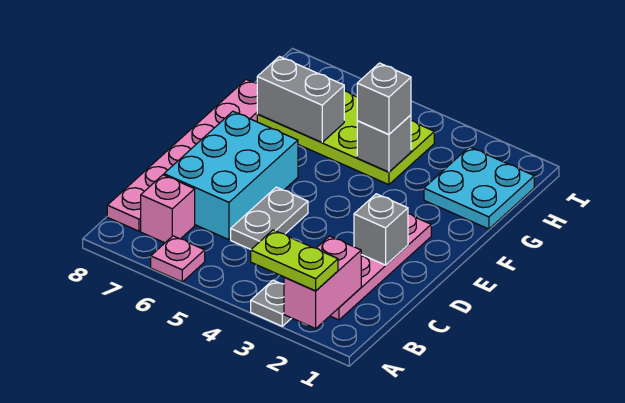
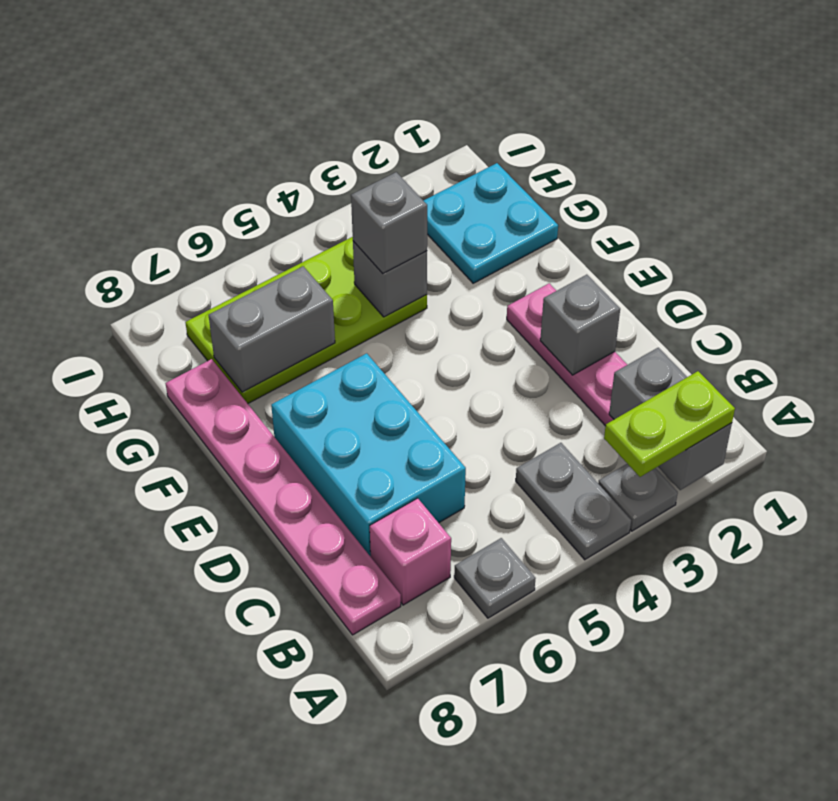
pink 1x2 brick [284,236,361,328] -> grey 1x2 brick [609,348,732,490]
pink 1x1 plate [151,236,205,282] -> grey 1x1 plate [454,538,536,618]
grey 1x2 plate [231,187,308,249] -> grey 1x2 plate moved to [516,443,631,560]

